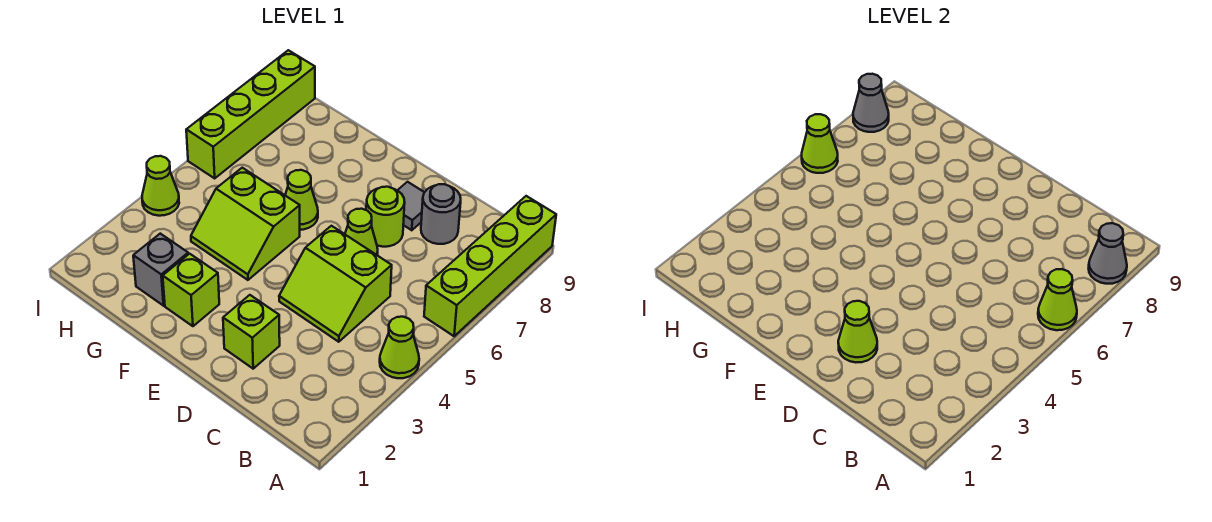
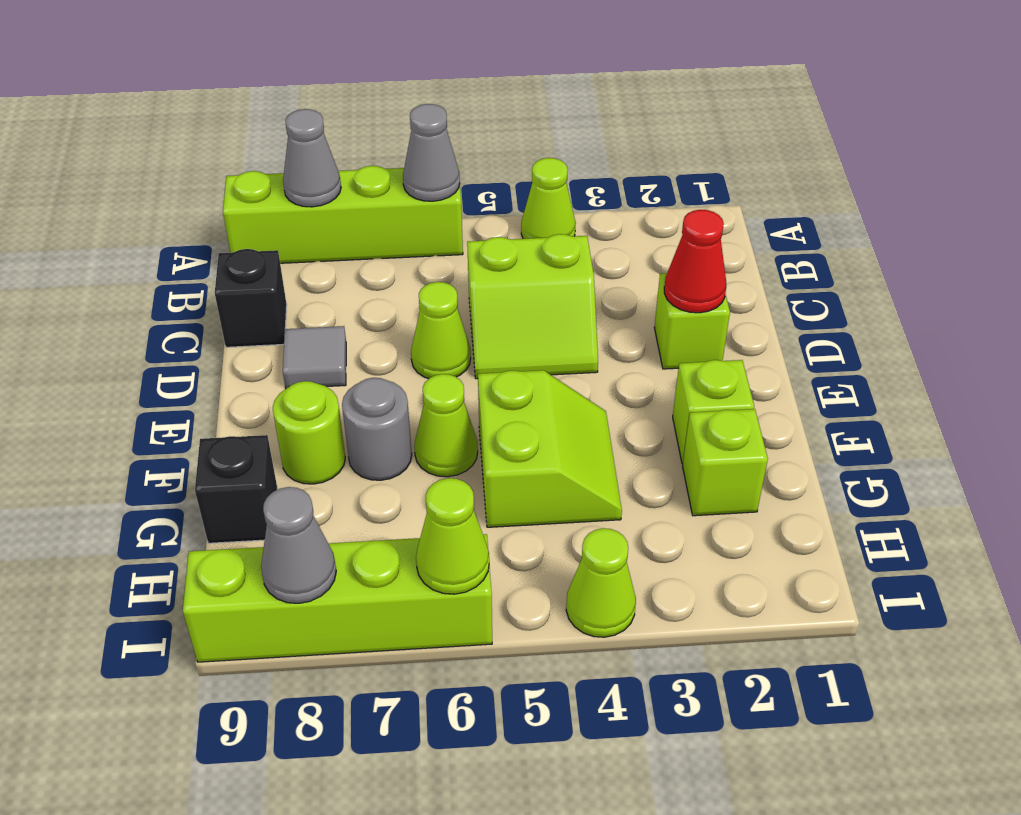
lime 1x1 cone [1038,269,1077,330] -> grey 1x1 cone [403,104,460,201]
lime 2x2 slope [279,226,392,342] -> lime 2x2 slope turned to [467,234,598,379]
grey 1x1 round brick [421,184,461,244] -> grey 1x1 round brick moved to [342,378,412,480]
none -> black 1x1 brick [215,249,287,347]
lime 1x1 cone [838,301,877,362] -> red 1x1 cone [664,210,726,313]
lime 1x1 round brick [366,187,405,247] -> lime 1x1 round brick moved to [273,381,345,484]
grey 1x1 brick [133,234,188,306] -> lime 1x1 brick [683,409,768,516]
none -> black 1x1 brick [195,435,277,543]

